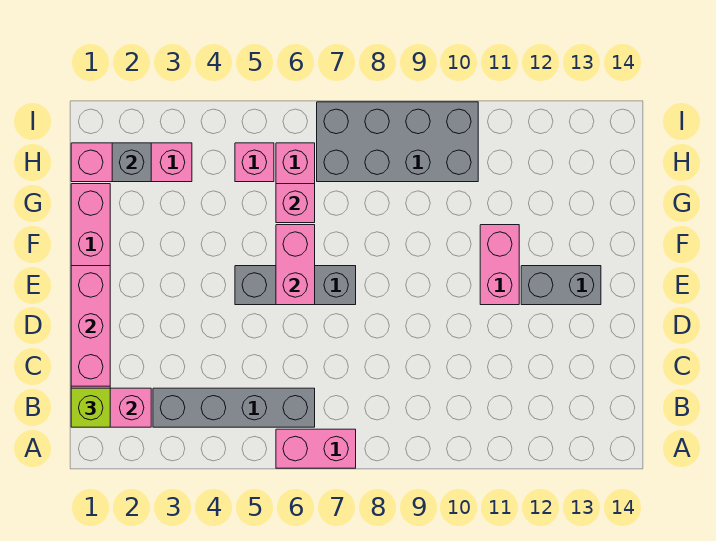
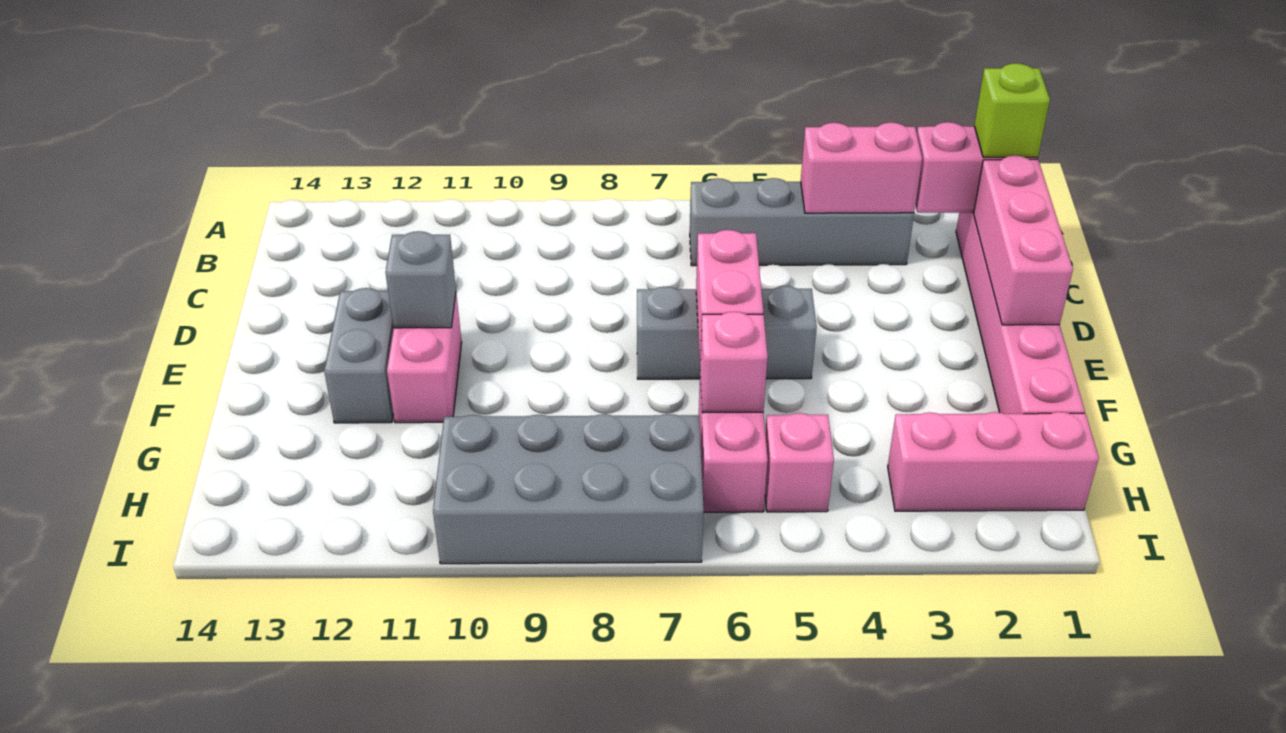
pink 1x2 brick [276,429,356,468] -> pink 1x2 brick moved to [801,122,922,213]
grey 1x2 brick [521,266,601,305] -> grey 1x2 brick turned to [324,288,394,423]
grey 1x1 brick [112,143,151,182] -> grey 1x1 brick moved to [386,231,456,328]

